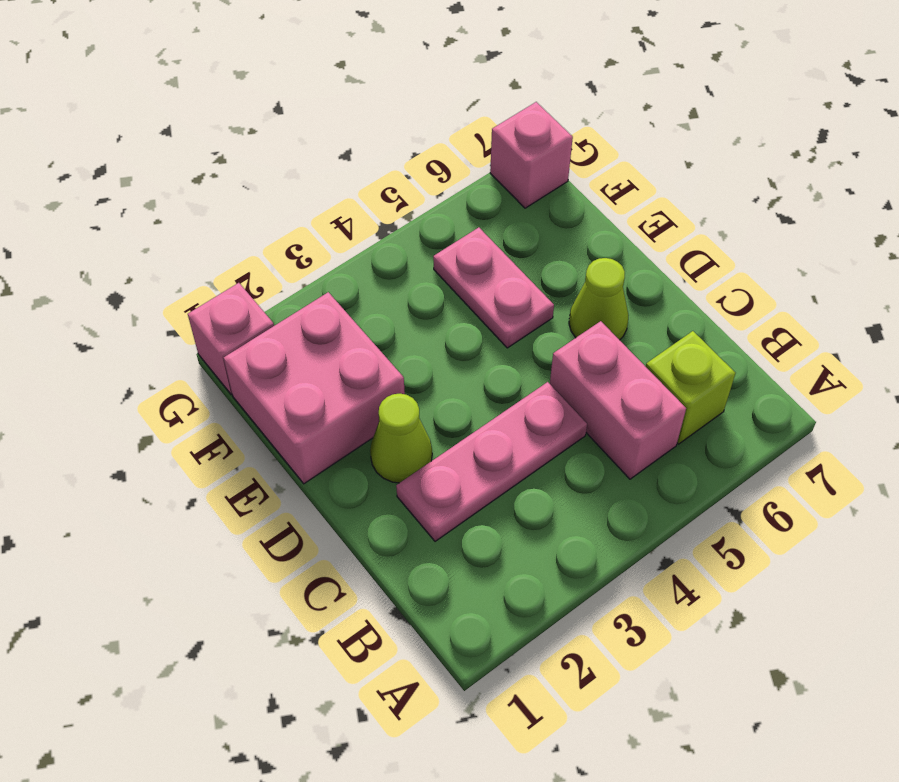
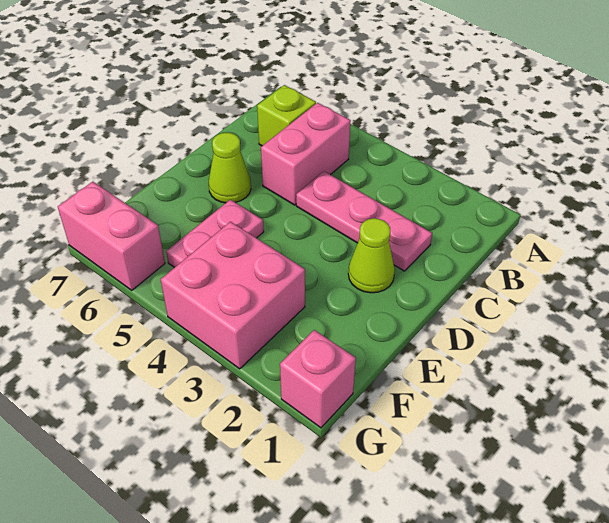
pink 2x2 brick [224,292,405,484] -> pink 2x2 brick moved to [161,222,305,369]
pink 1x1 brick [490,102,573,208] -> pink 1x2 brick [58,182,165,290]

